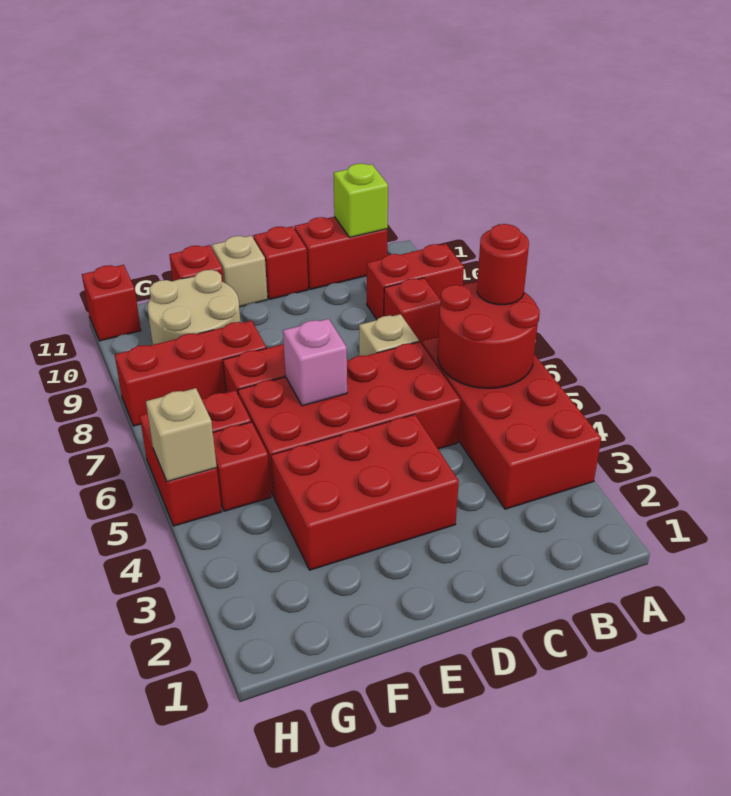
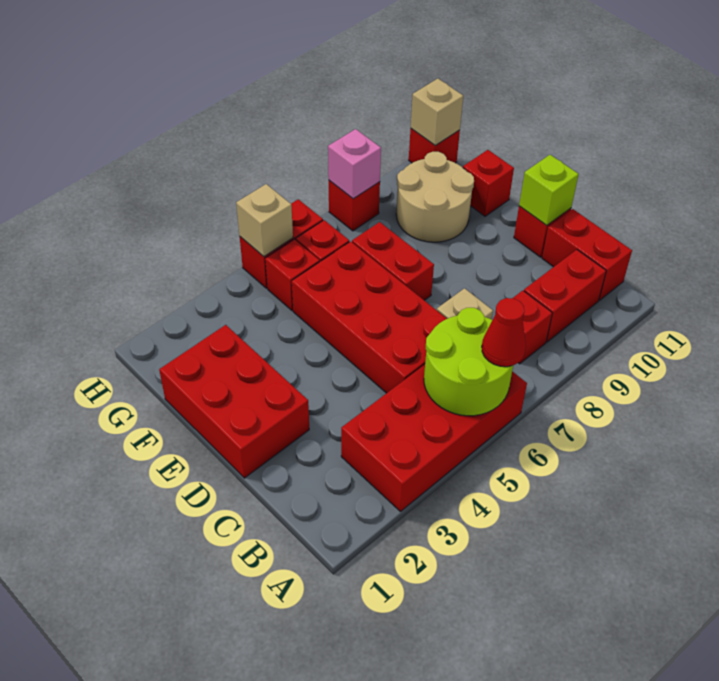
red 2x2 round brick [438,282,540,388] -> lime 2x2 round brick [424,308,513,416]
red 1x1 round brick [477,224,529,305] -> red 1x1 cone [482,298,526,367]
red 1x2 brick [367,244,464,319] -> red 1x2 brick turned to [524,250,606,342]
lime 1x1 brick [333,163,388,238] -> lime 1x1 brick moved to [519,155,579,225]
red 2x3 brick [271,414,459,570] -> red 2x3 brick moved to [159,325,309,478]
pink 1x1 brick [283,319,347,406] -> pink 1x1 brick moved to [328,129,381,199]
tan 1x1 brick [212,236,268,307] -> tan 1x1 brick moved to [411,79,463,146]
red 1x3 brick [115,321,266,426] -> red 1x1 brick [329,181,380,231]

